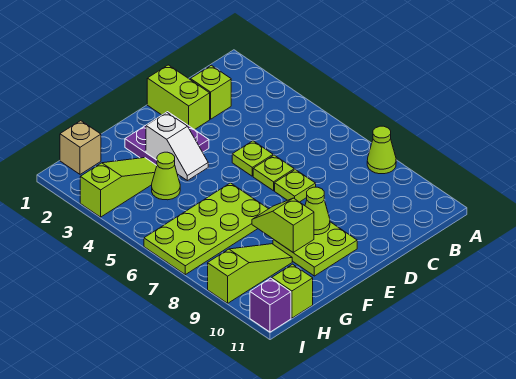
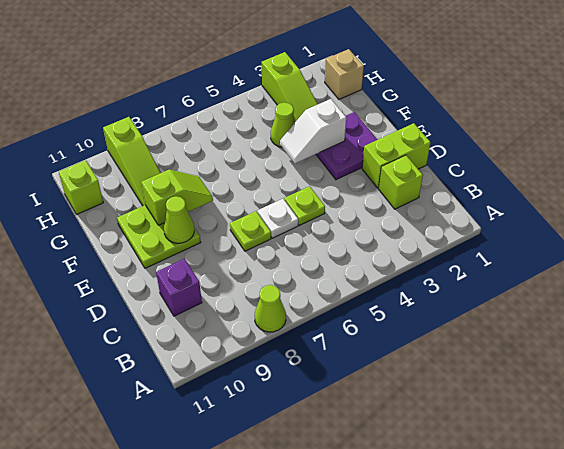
lime 1x1 plate [253,155,294,191] -> white 1x1 plate [257,199,298,238]
lime 2x4 plate [144,183,268,275] -> none
purple 1x1 brick [250,278,291,332] -> purple 1x1 brick moved to [156,259,202,316]

